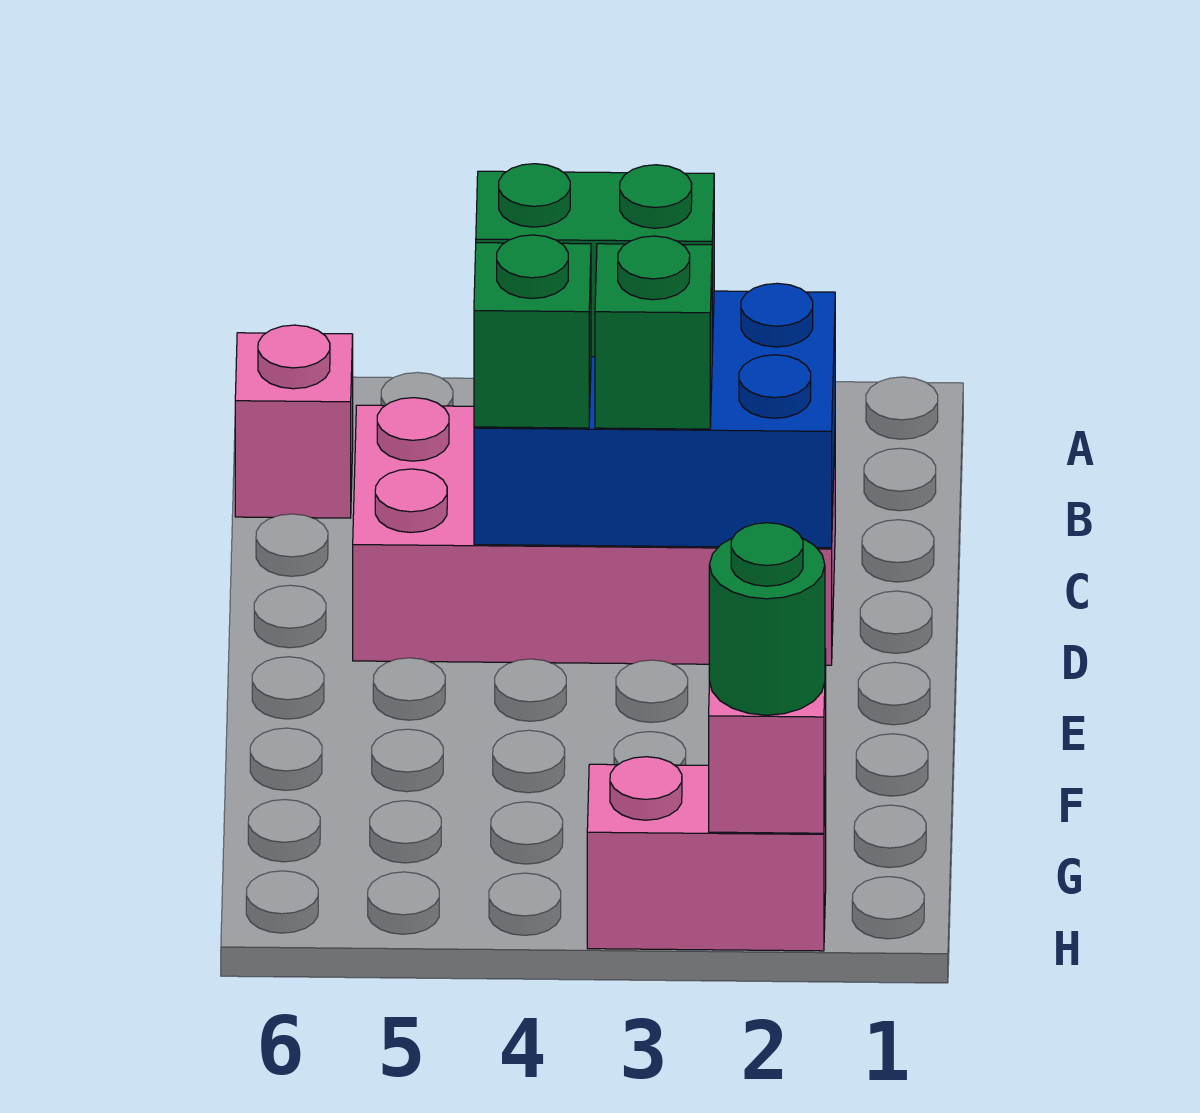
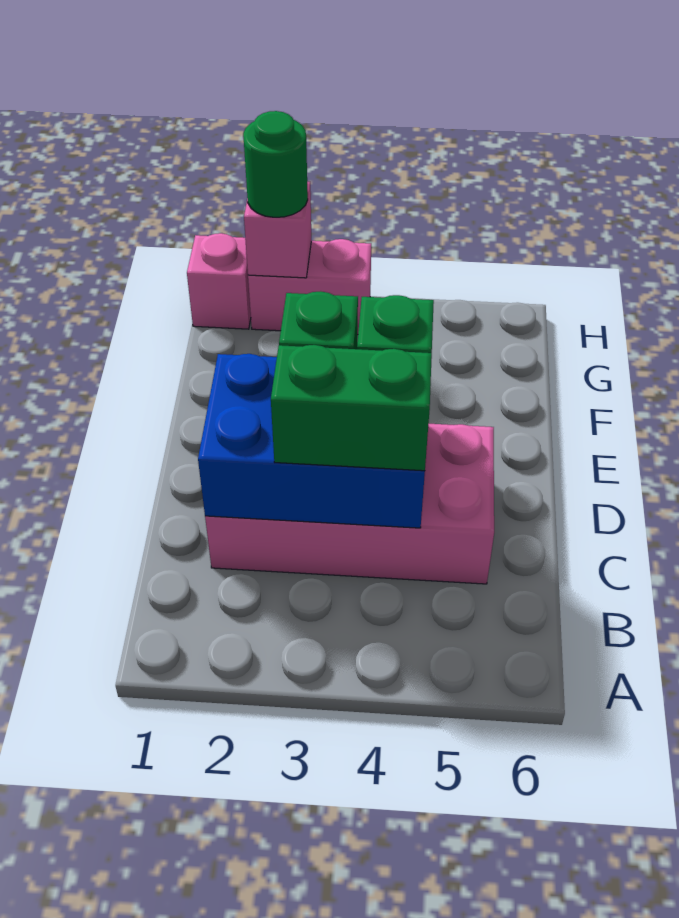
pink 1x1 brick [235,325,353,518] -> pink 1x1 brick moved to [187,233,251,329]

